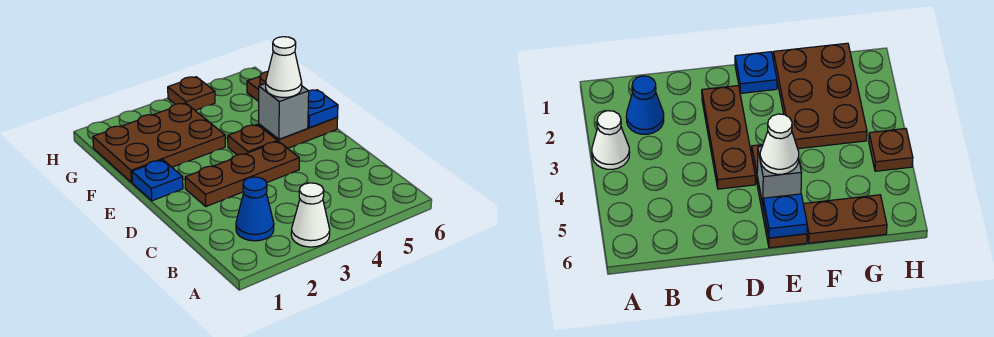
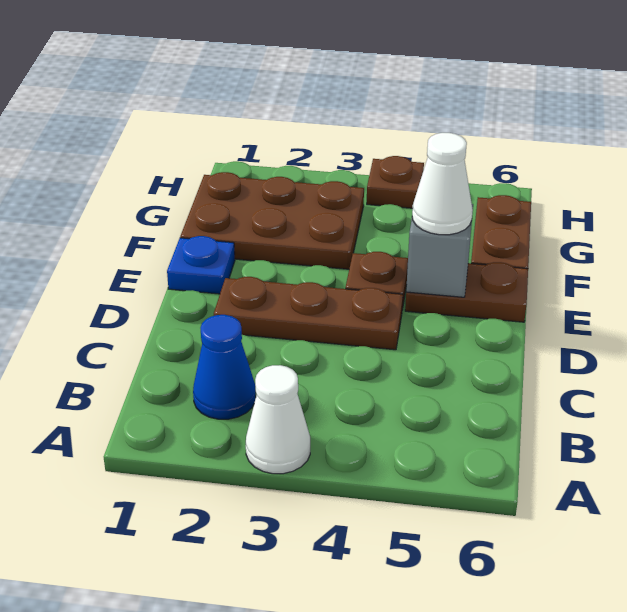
blue 1x1 plate [308,90,338,128] -> none

